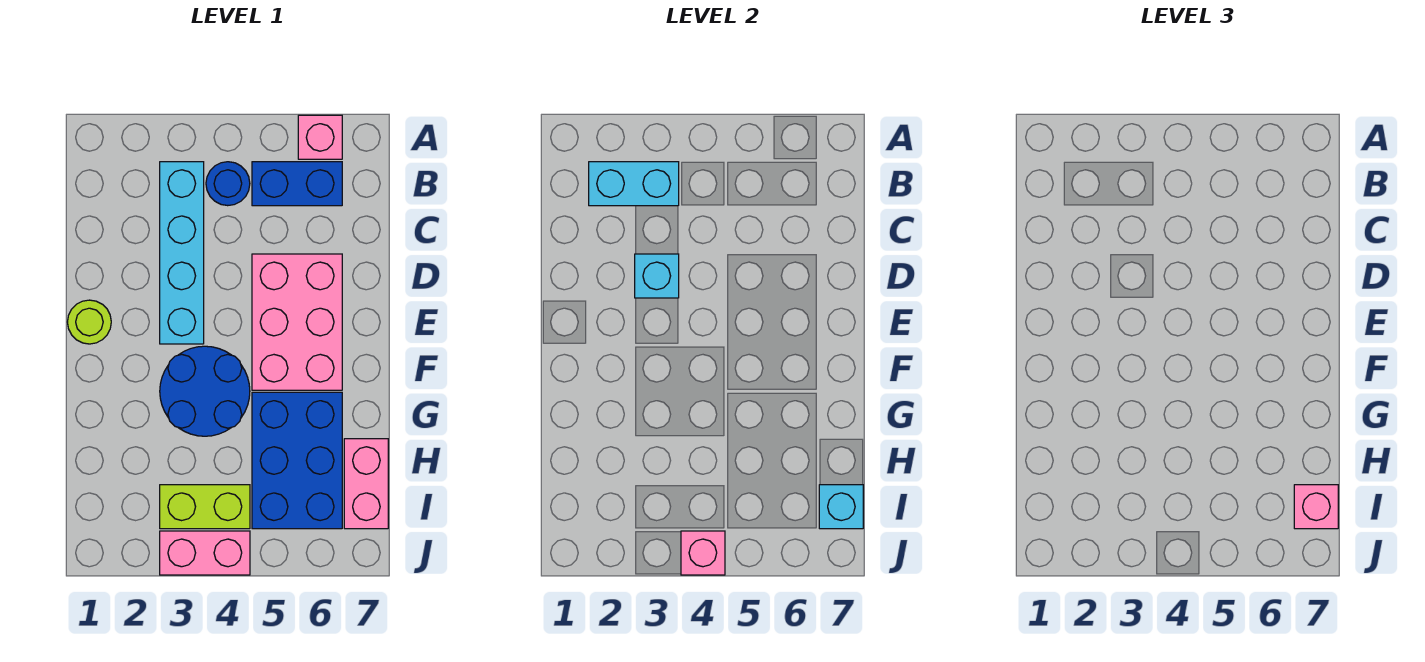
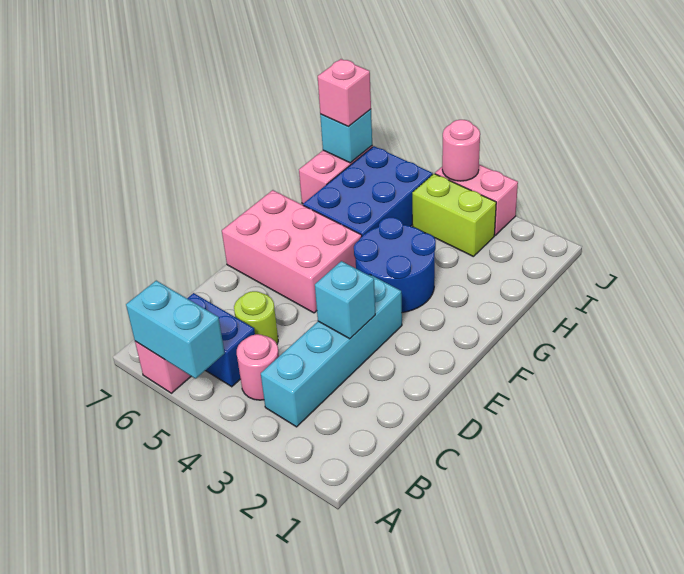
cyan 1x2 brick [589,162,679,206] -> cyan 1x2 brick moved to [126,281,225,379]
blue 1x1 round brick [206,162,250,206] -> pink 1x1 round brick [237,334,279,400]
pink 2x3 brick [252,254,342,390] -> pink 2x3 brick turned to [222,190,362,313]
lime 1x1 round brick [68,300,111,344] -> lime 1x1 round brick moved to [234,291,278,344]
pink 1x1 brick [681,531,725,575] -> pink 1x1 round brick [442,120,480,181]

